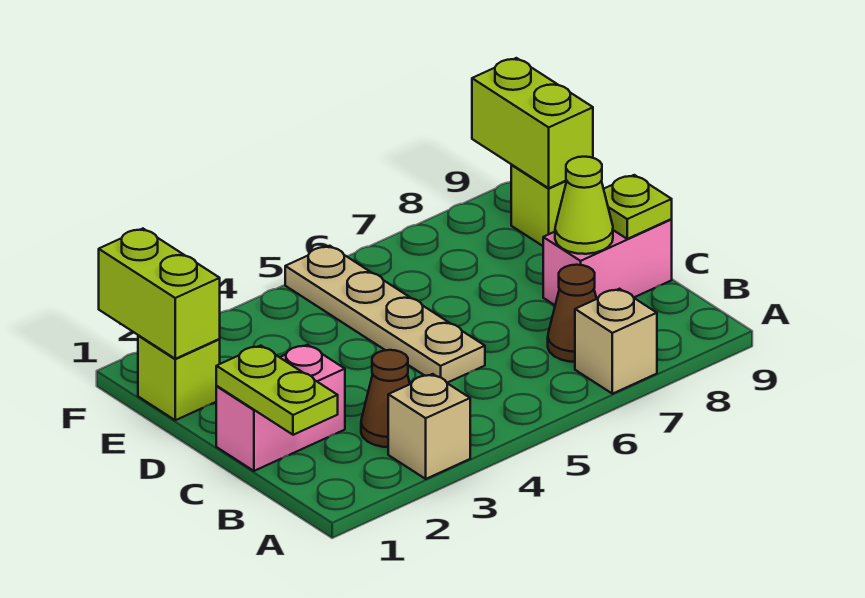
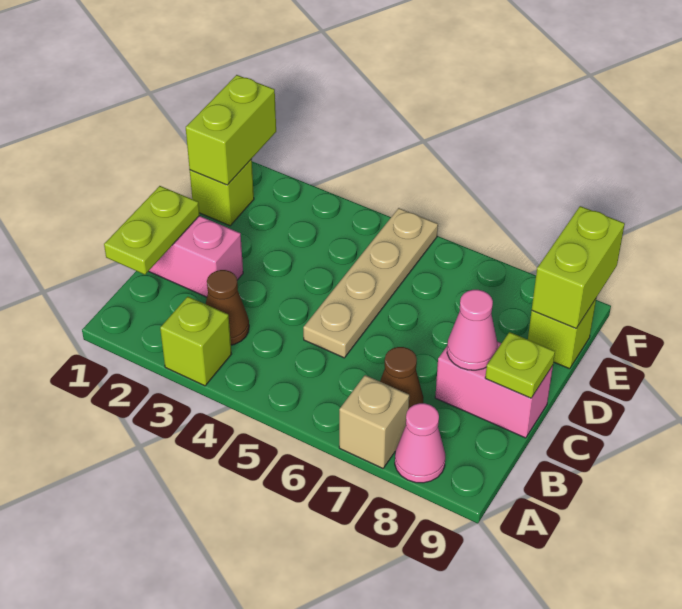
tan 1x1 brick [388,374,470,479] -> lime 1x1 brick [160,297,231,386]
none -> pink 1x1 cone [395,403,445,483]
lime 1x1 cone [555,157,613,254] -> pink 1x1 cone [447,290,497,370]

